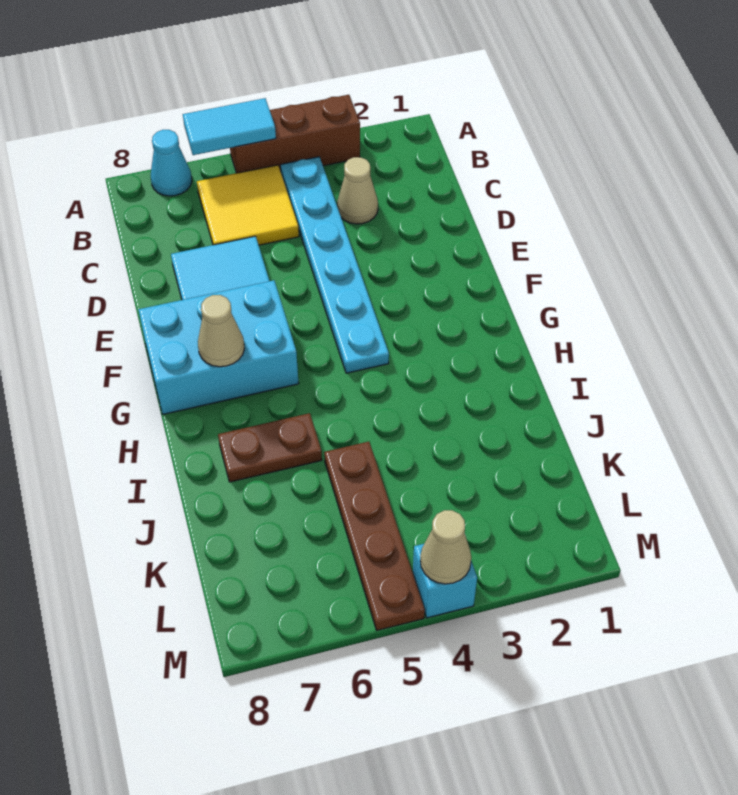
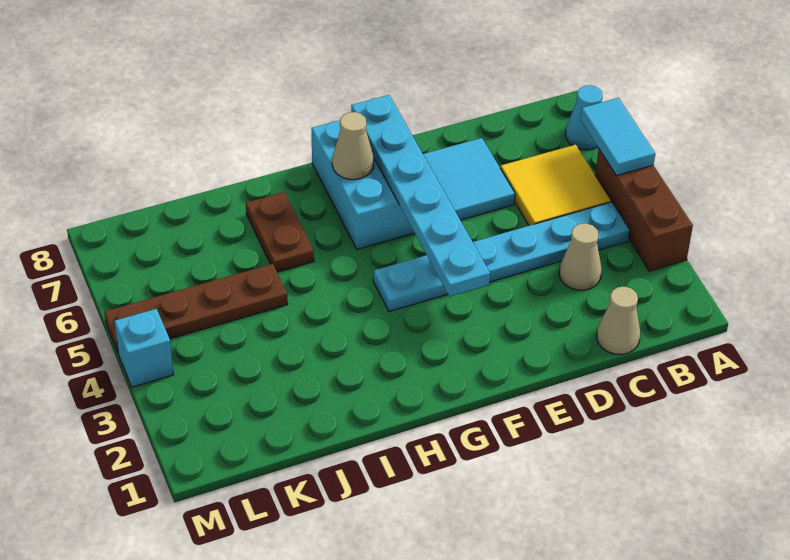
none -> cyan 1x6 plate [351,95,490,296]
tan 1x1 cone [420,510,471,584] -> tan 1x1 cone moved to [597,287,640,354]

